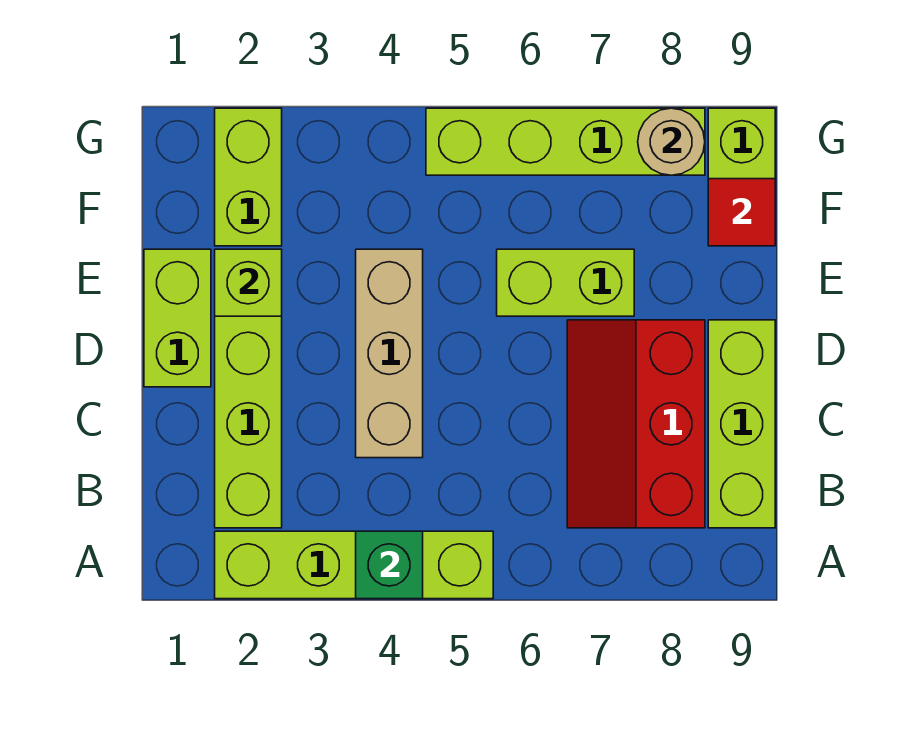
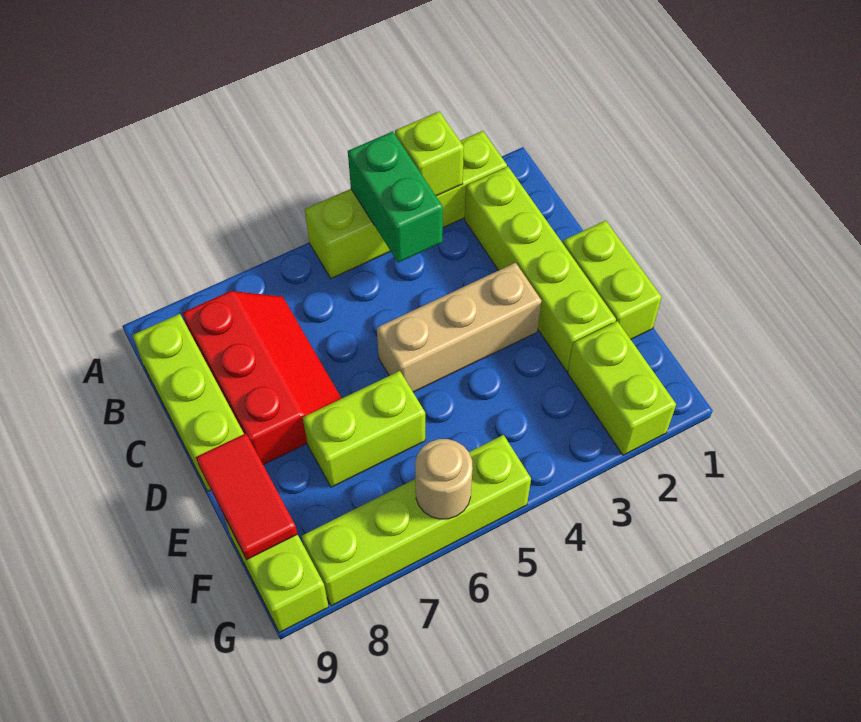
green 1x1 brick [356,531,423,599] -> green 1x2 brick [348,131,443,263]
tan 1x3 brick [356,249,423,458] -> tan 1x3 brick turned to [377,263,541,392]
lime 1x1 brick [215,249,282,316] -> lime 1x1 brick moved to [395,112,464,196]
red 1x1 tile [708,179,775,246] -> red 1x2 tile [196,433,297,560]
tan 1x1 round brick [638,108,705,175] -> tan 1x1 round brick moved to [415,439,473,519]

